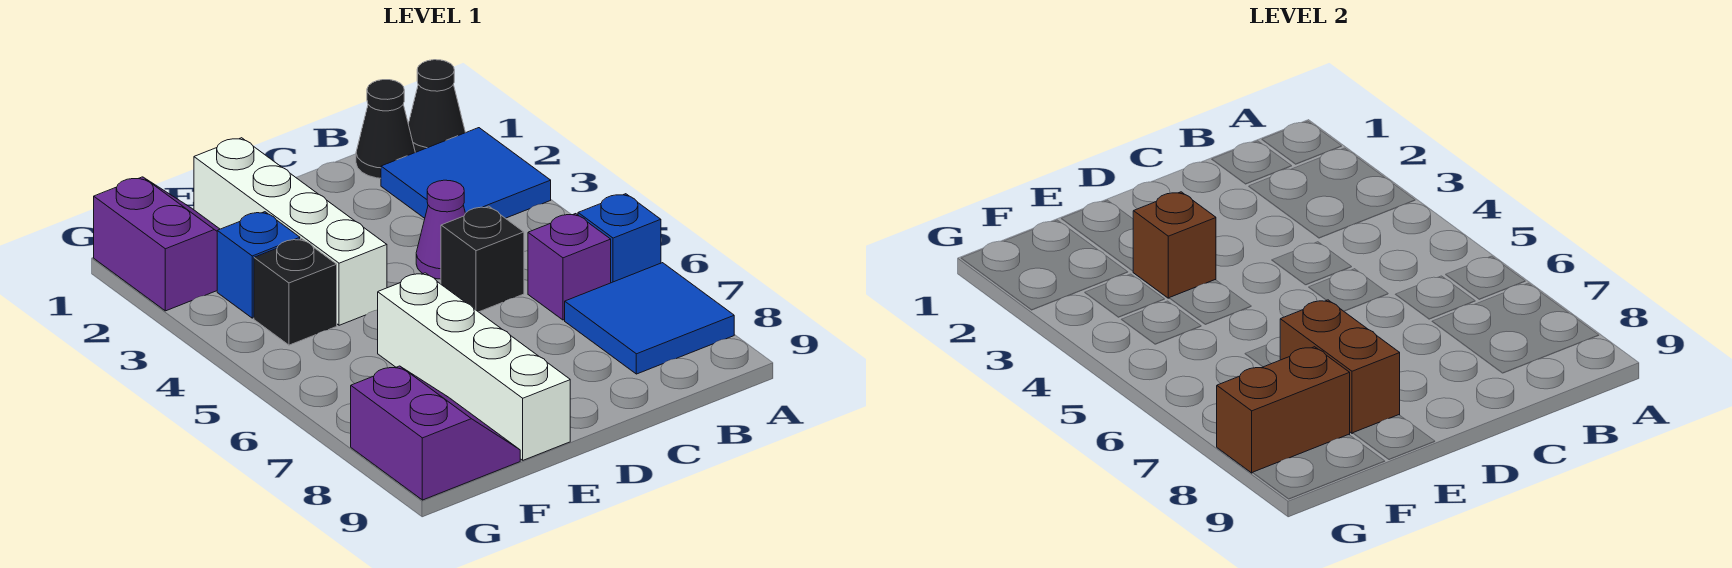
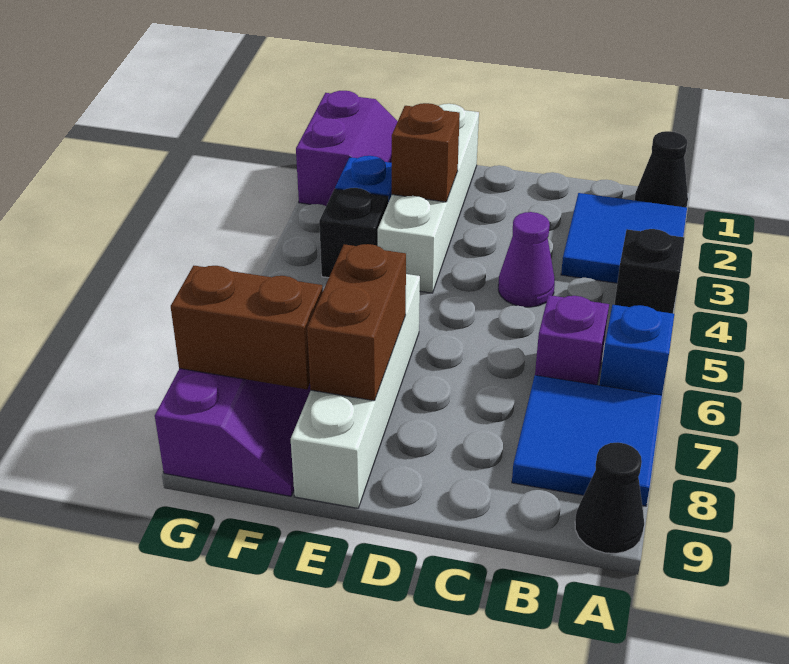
black 1x1 cone [356,80,415,178] -> black 1x1 cone moved to [575,442,644,554]
black 1x1 brick [441,206,524,312] -> black 1x1 brick moved to [614,229,684,313]

